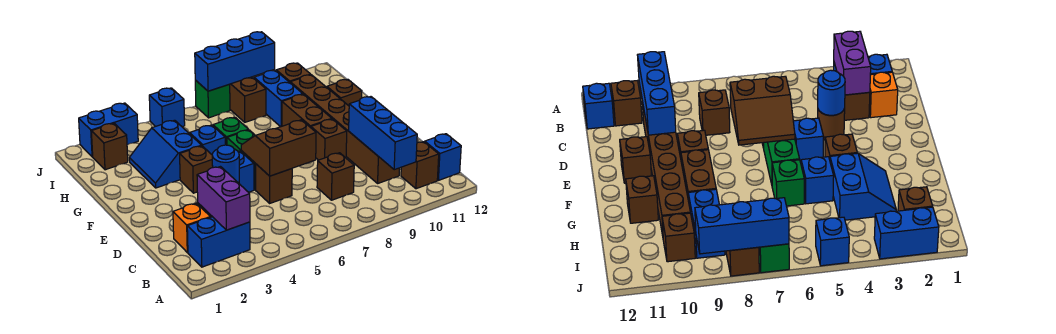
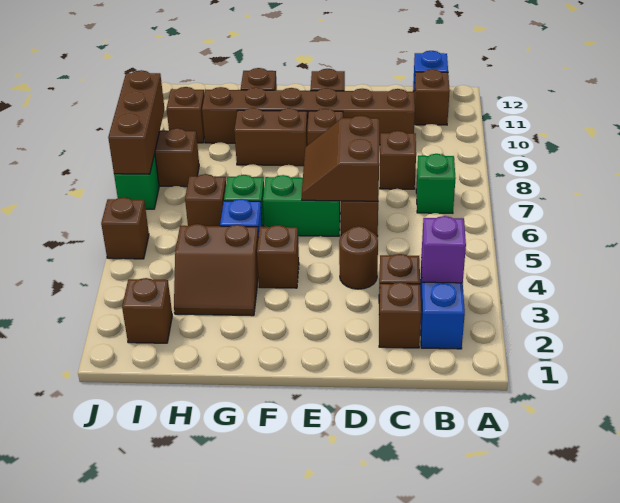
purple 1x2 brick [197,167,250,230] -> purple 1x1 brick [421,216,466,283]
none -> green 1x1 brick [416,154,456,213]
blue 1x3 brick [349,97,417,170] -> none
orange 1x1 brick [173,203,210,252] -> brown 1x1 brick [379,282,421,348]
blue 1x1 round brick [212,145,239,183] -> none
blue 1x1 brick [238,151,254,192] -> none
blue 2x2 slope [129,120,202,188] -> brown 2x2 slope [174,224,259,316]
none -> brown 1x1 brick [185,174,226,226]
blue 1x2 brick [254,70,303,127] -> none
blue 1x2 brick [79,103,138,157] -> none
blue 1x1 brick [149,88,185,127] -> brown 1x1 brick [101,197,149,259]
blue 1x3 brick [195,32,275,91] -> brown 1x3 brick [108,70,164,174]

